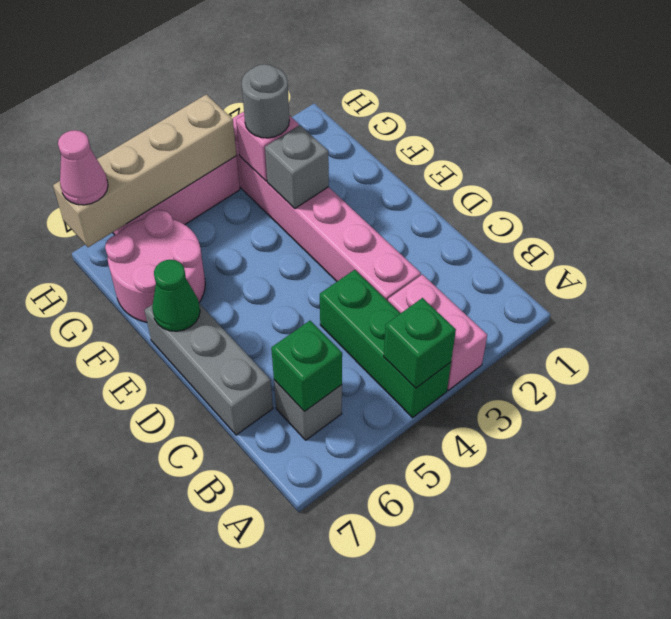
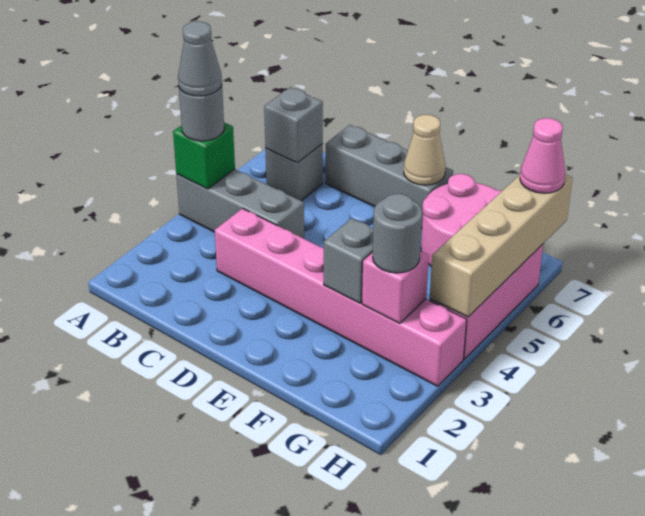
pink 1x2 brick [388,274,487,390] -> none
green 1x3 brick [320,270,451,418] -> grey 1x3 brick [176,169,304,238]
none -> grey 1x1 round brick [179,85,224,141]
none -> grey 1x1 cone [178,21,222,96]
green 1x1 brick [271,321,342,412] -> grey 1x1 brick [264,87,323,163]
green 1x1 cone [152,260,200,331] -> tan 1x1 cone [404,115,446,185]

